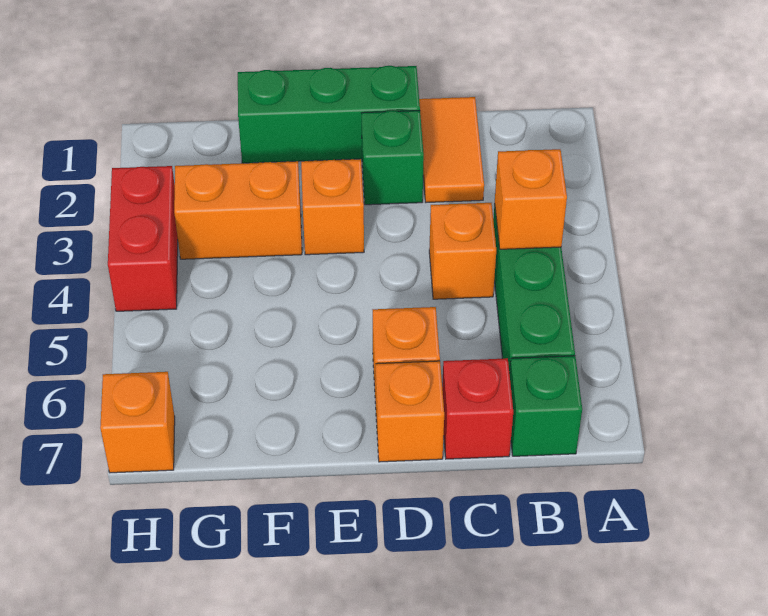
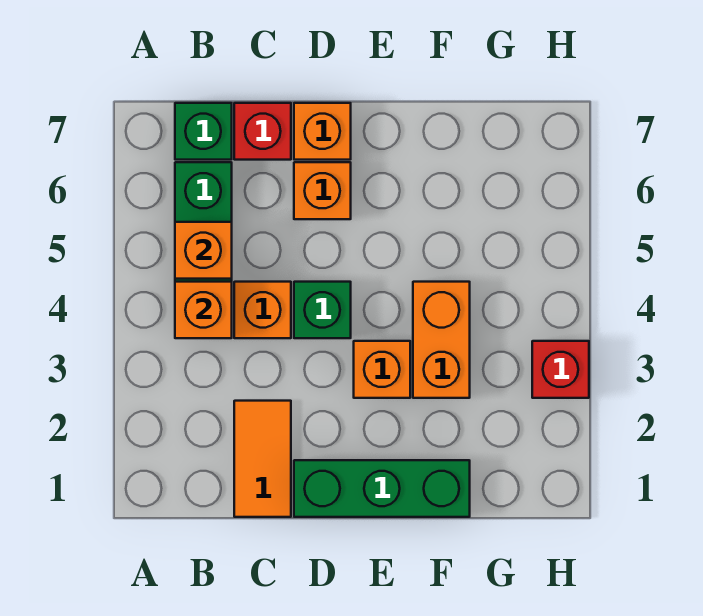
green 1x1 brick [362,111,424,205] -> green 1x1 brick moved to [294,282,351,338]
orange 1x2 brick [174,161,302,259] -> orange 1x2 brick turned to [413,282,470,398]
red 1x2 brick [108,166,178,311] -> red 1x1 brick [532,341,589,398]
orange 1x1 brick [100,372,175,473] -> orange 1x1 brick moved to [175,222,232,279]

